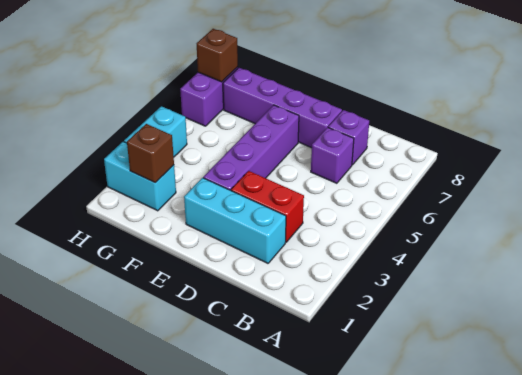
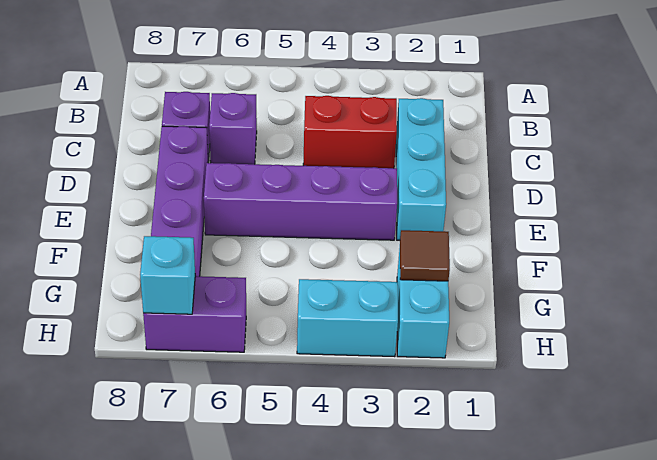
red 1x2 brick [231,171,304,242] -> red 1x2 brick turned to [303,96,397,168]
brown 1x1 brick [127,124,174,183] -> brown 1x1 tile [400,230,450,281]
brown 1x1 brick [197,29,238,82] -> cyan 1x1 brick [140,236,195,314]

